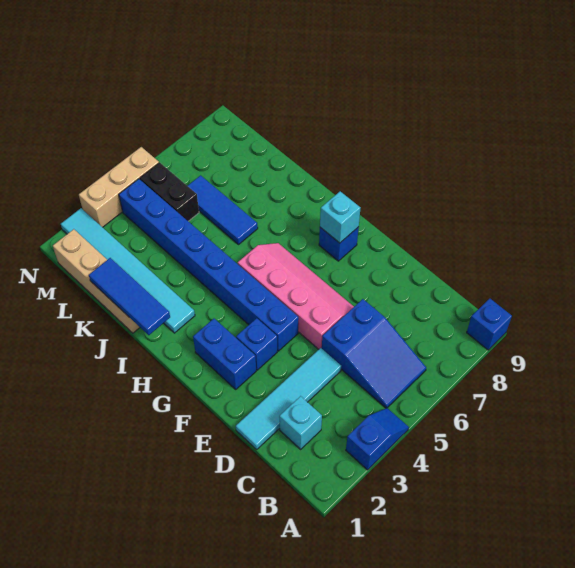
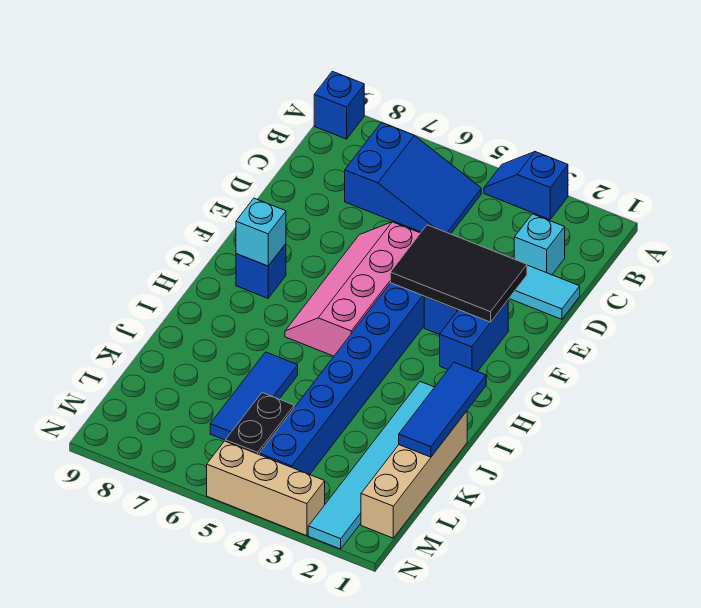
blue 2x3 slope [322,299,426,408] -> blue 2x3 slope turned to [345,122,481,234]
none -> black 2x3 tile [390,225,527,322]

